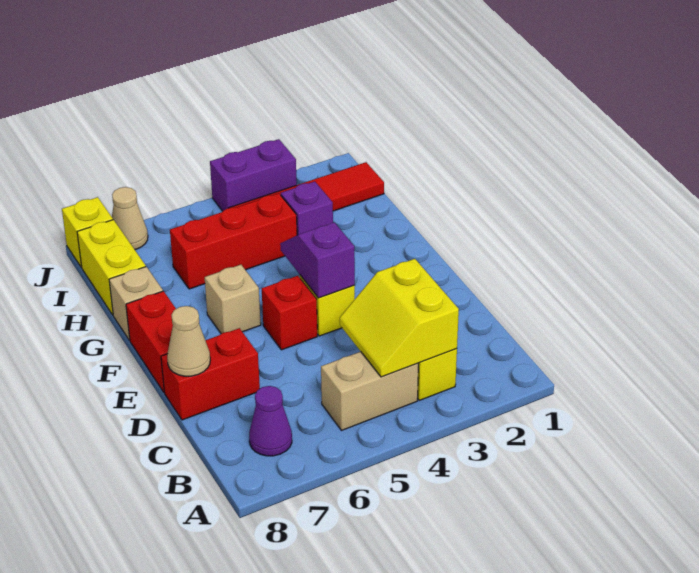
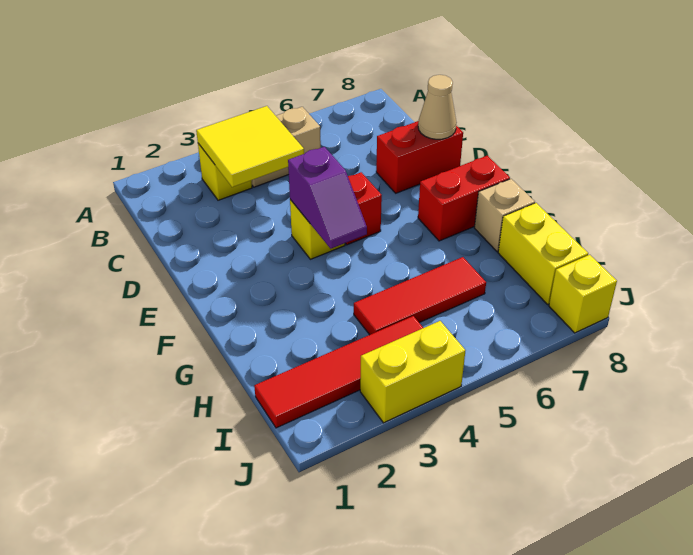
yellow 2x2 slope [340,259,459,377] -> yellow 2x2 tile [196,106,304,187]
purple 1x1 cone [249,386,292,456] -> none
red 1x2 brick [126,291,176,392] -> red 1x2 brick turned to [418,156,510,241]
tan 1x1 brick [205,265,261,334] -> none
purple 1x1 brick [281,181,333,235] -> none
red 1x3 brick [170,193,297,289] -> red 1x3 tile [354,257,486,335]
purple 1x2 brick [210,139,297,211] -> yellow 1x2 brick [360,321,465,423]
tan 1x1 cone [112,187,148,249] -> none

